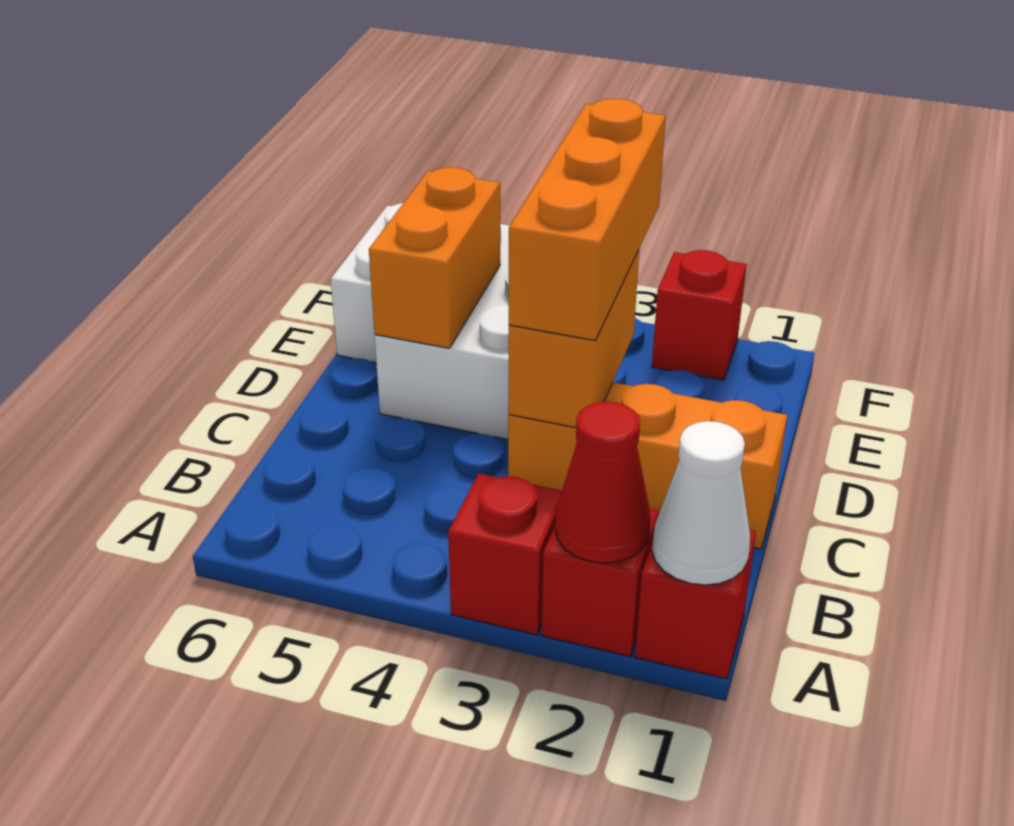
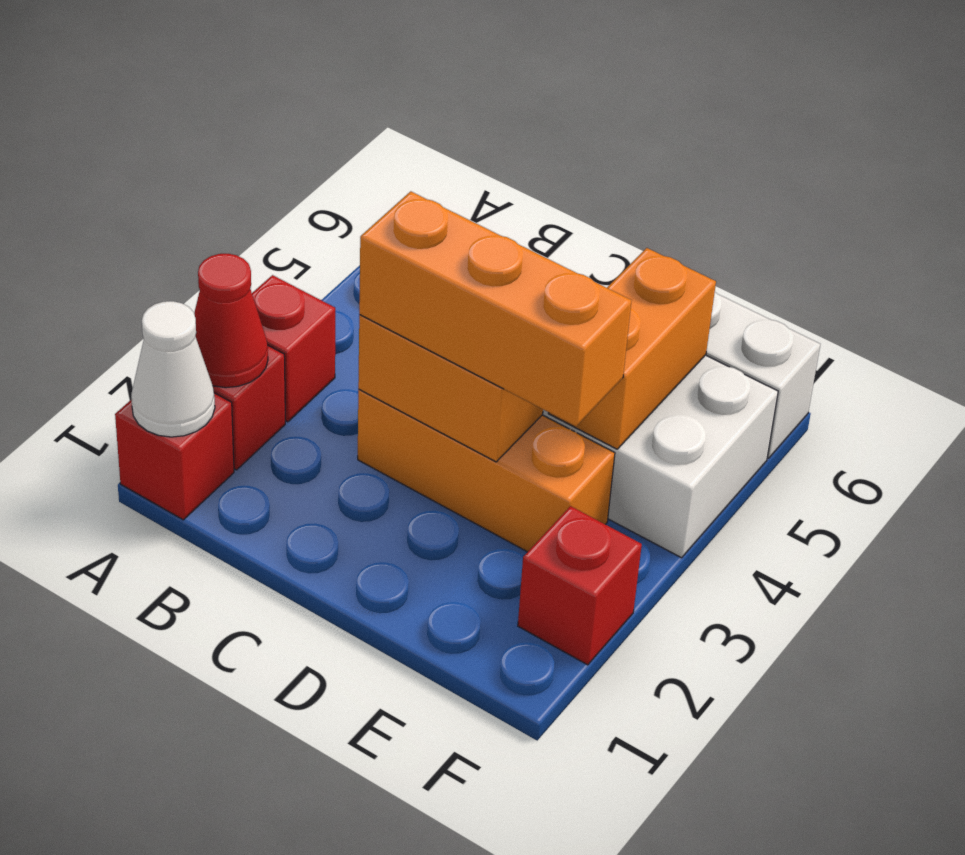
orange 1x3 brick [508,382,787,549] -> orange 1x3 brick turned to [358,390,615,552]
orange 1x2 brick [369,167,500,348] -> orange 1x2 brick turned to [548,248,716,449]

